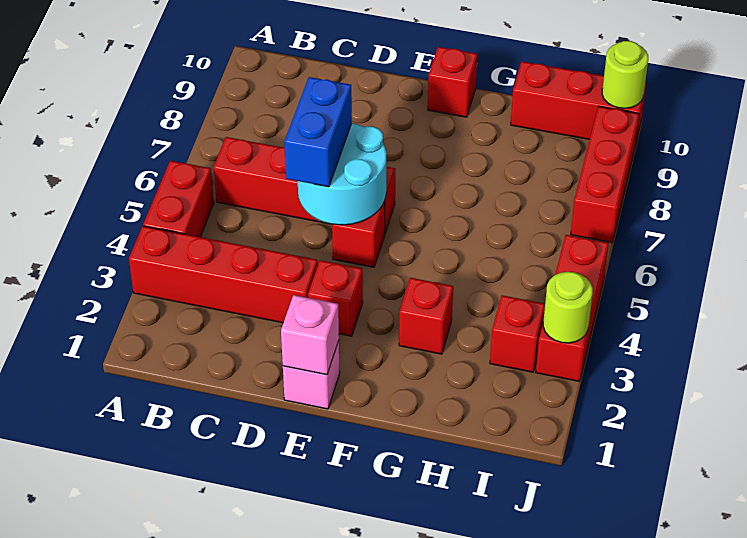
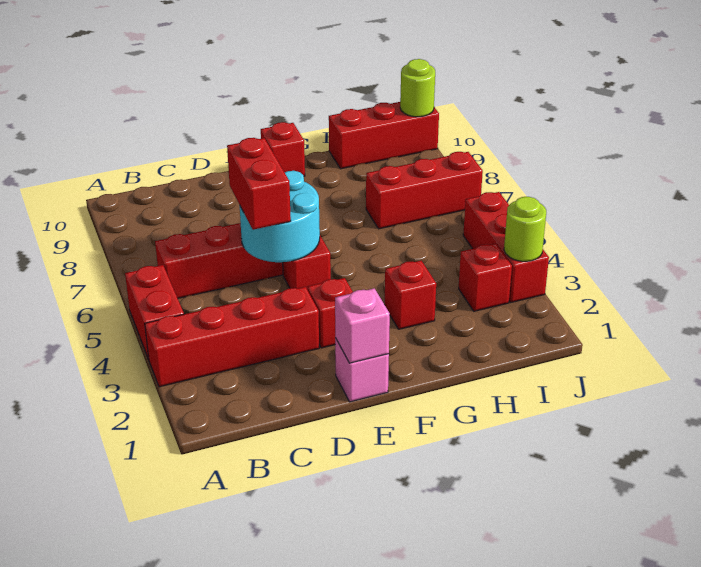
blue 1x2 brick [284,77,352,187] -> red 1x2 brick [227,138,291,230]
red 1x3 brick [571,106,639,243] -> red 1x3 brick turned to [366,152,483,229]

